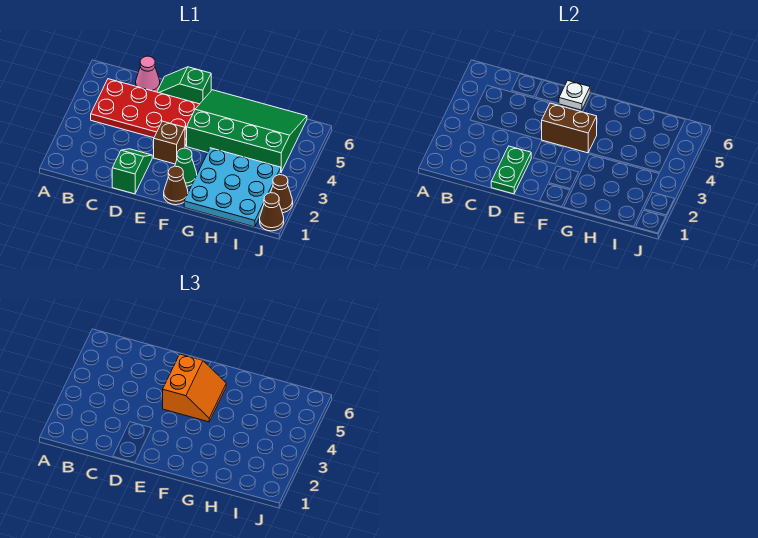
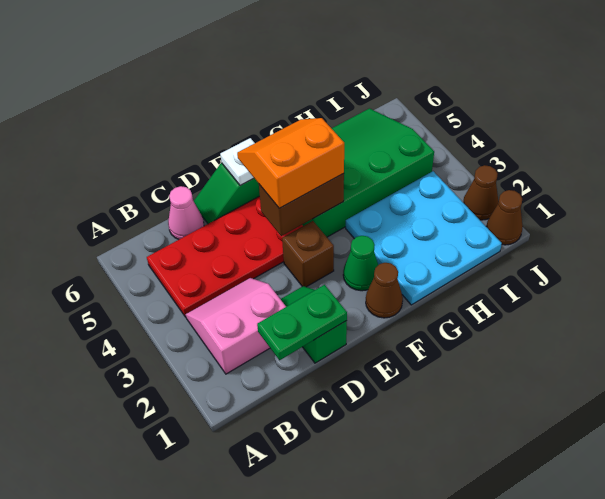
none -> pink 2x2 slope [186,278,286,374]
green 1x2 plate [491,146,531,194] -> green 1x2 plate turned to [257,285,347,360]
orange 2x2 slope [163,354,226,422] -> orange 2x2 slope turned to [237,118,344,208]

